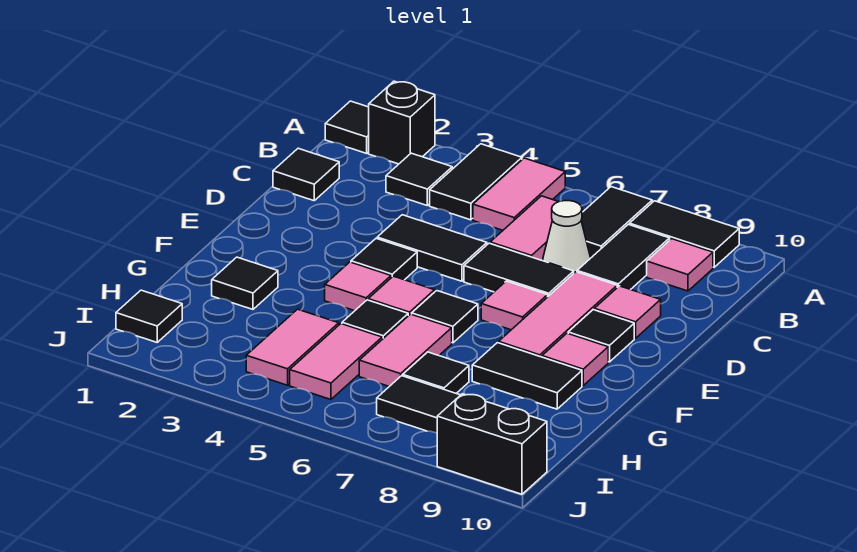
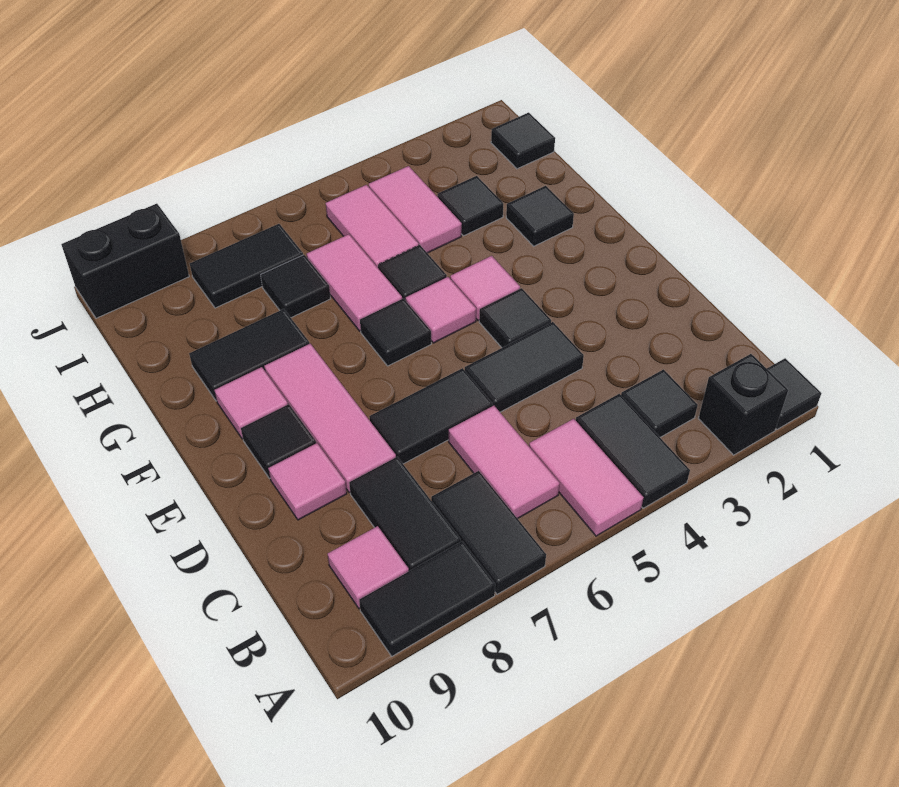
black 1x1 tile [273,148,339,201] -> black 1x1 tile moved to [437,176,503,236]
white 1x1 cone [543,201,591,273] -> none
pink 1x1 tile [481,281,548,330] -> none

